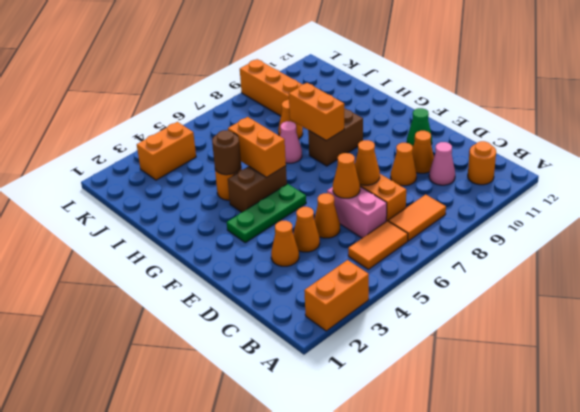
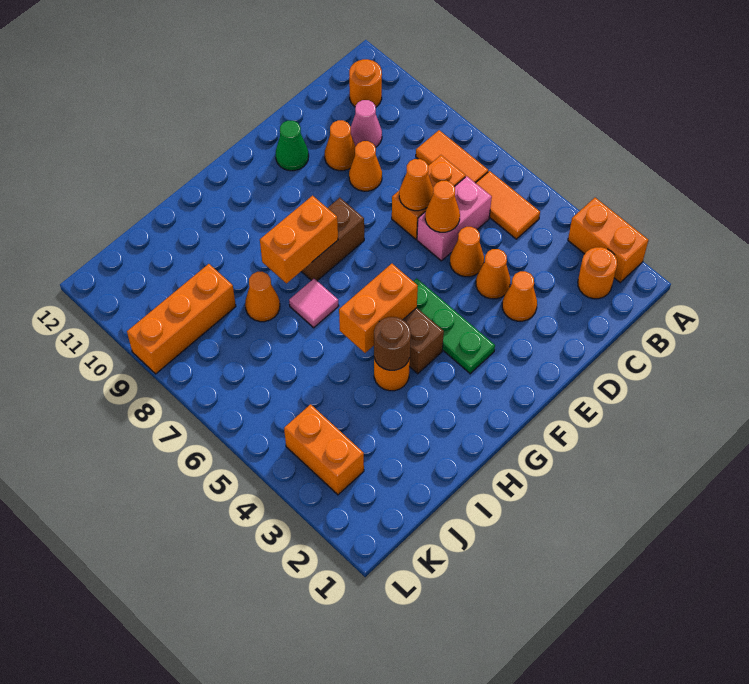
none -> orange 1x1 round brick [578,247,617,299]
brown 1x2 brick [308,108,363,166] -> brown 1x2 brick turned to [301,198,364,281]
pink 1x1 cone [280,121,302,163] -> pink 1x1 tile [289,279,339,328]

